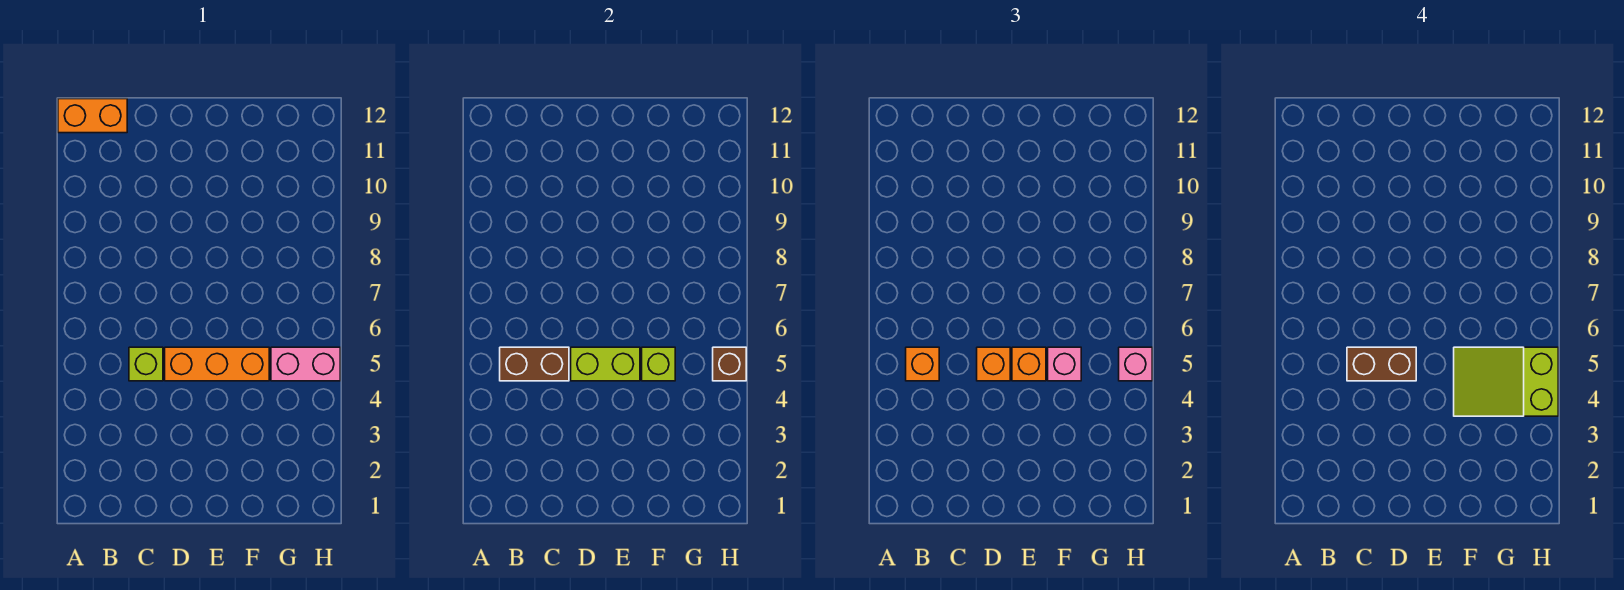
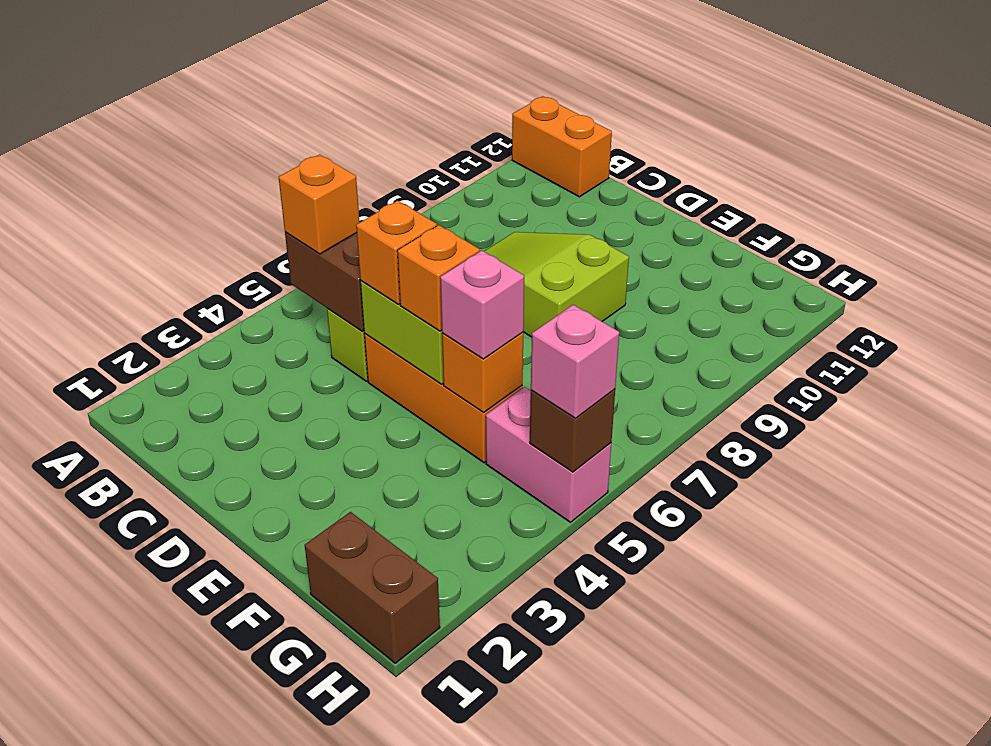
brown 1x2 brick [1347,347,1416,381] -> brown 1x2 brick moved to [305,512,440,663]
lime 2x3 slope [1454,347,1558,416] -> lime 2x3 slope moved to [484,232,629,337]
lime 1x1 brick [642,347,675,381] -> orange 1x1 brick [442,332,523,413]

